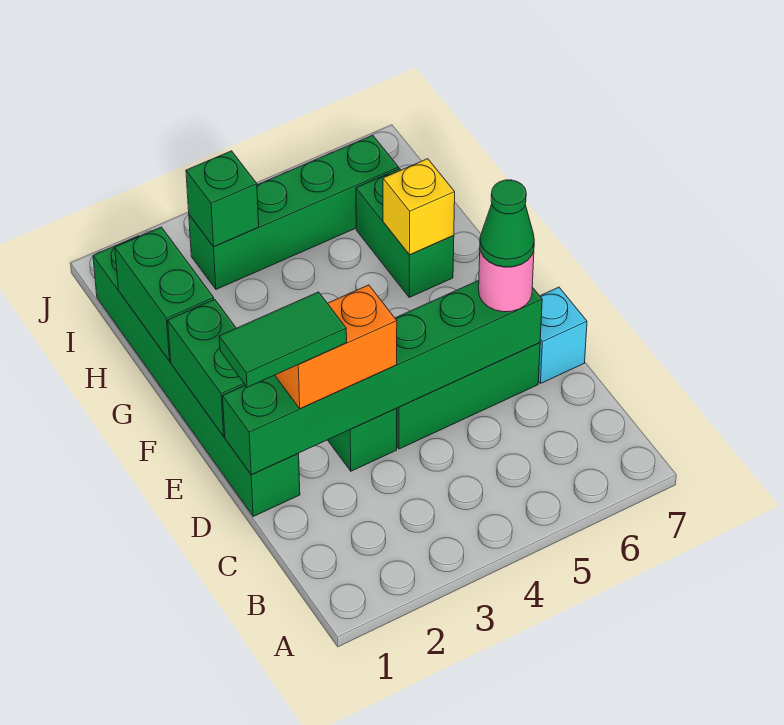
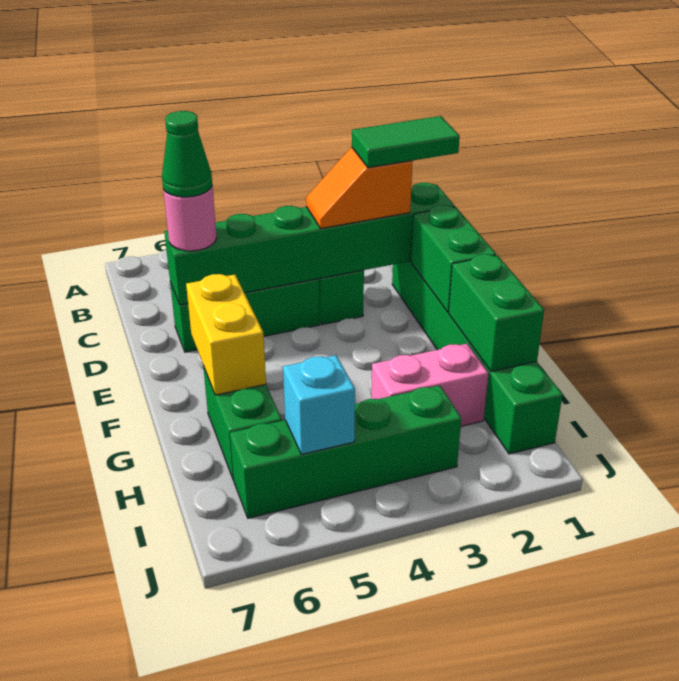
orange 1x2 brick [275,285,397,409] -> orange 1x2 slope [306,148,413,228]
cyan 1x1 brick [538,287,587,383] -> cyan 1x1 brick moved to [283,355,355,454]
yellow 1x1 brick [383,159,455,255] -> yellow 1x2 brick [186,274,266,395]
none -> pink 1x2 brick [371,344,489,426]
green 1x1 brick [186,151,259,247] -> none

